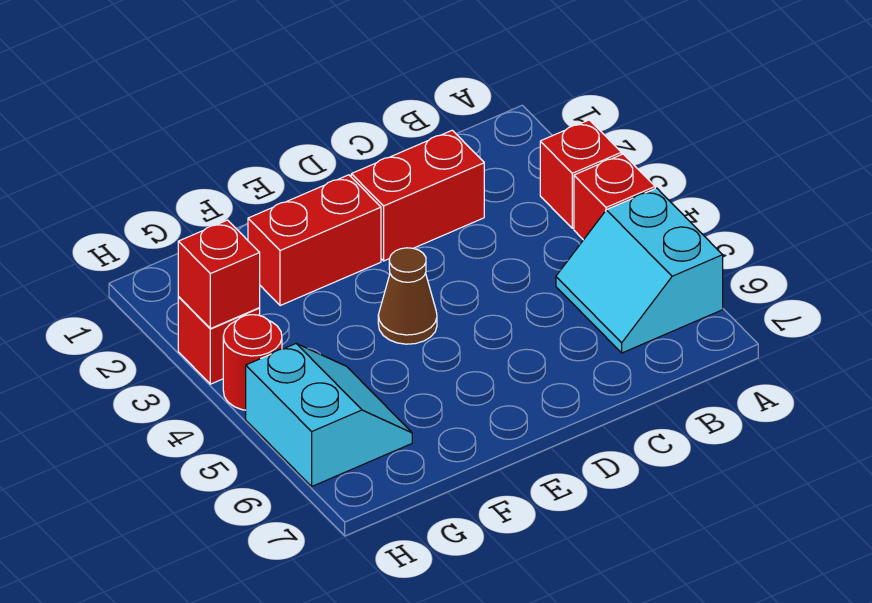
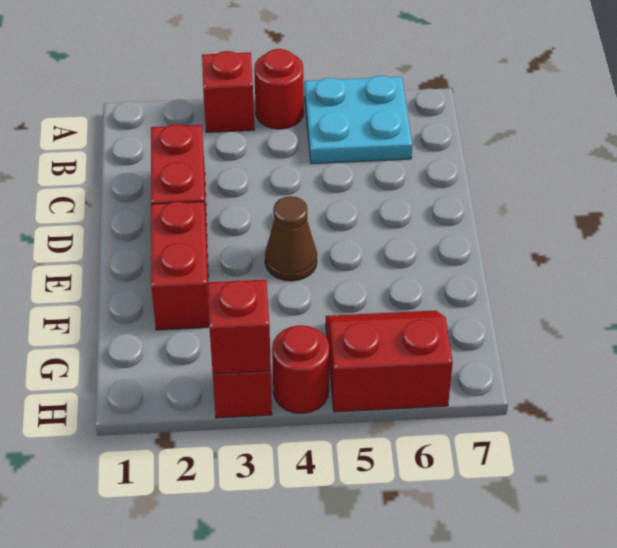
red 1x1 brick [574,154,655,240] -> red 1x1 round brick [254,49,304,129]
cyan 2x2 slope [556,188,723,353] -> cyan 2x2 plate [304,76,412,164]
cyan 2x2 slope [246,344,412,486] -> red 2x2 slope [326,310,453,412]

